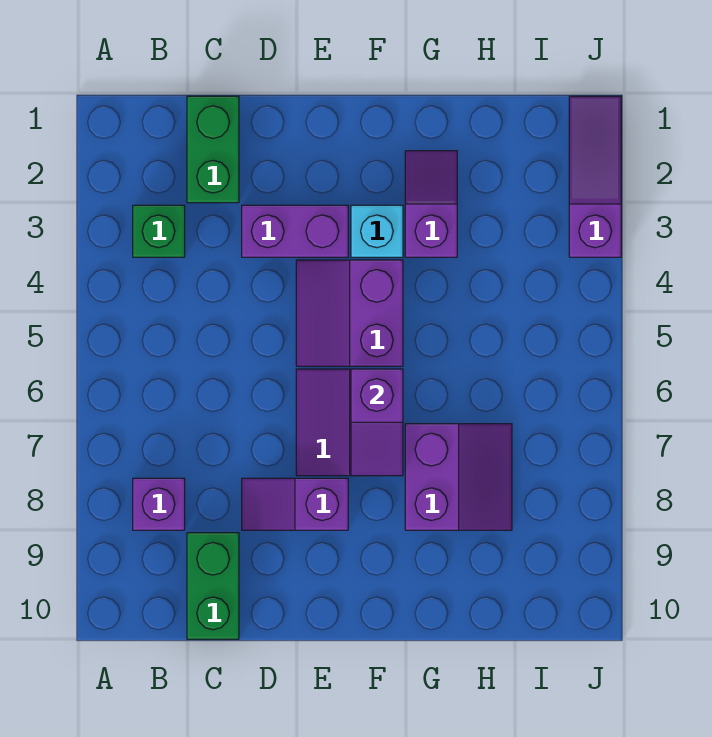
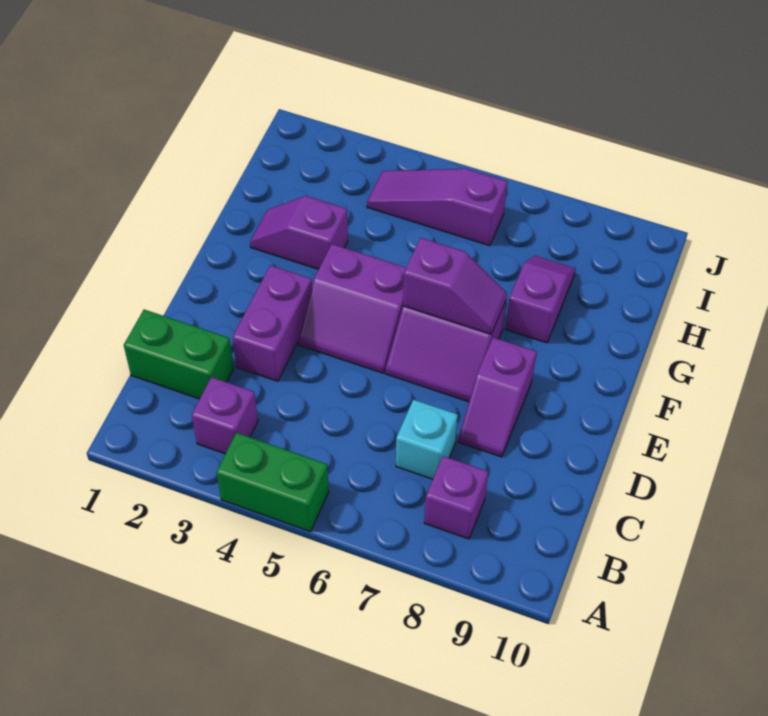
green 1x1 brick [133,205,185,257] -> purple 1x1 brick [192,377,258,454]
green 1x2 brick [187,533,239,639] -> green 1x2 brick moved to [216,433,329,532]
cyan 1x1 brick [351,205,403,257] -> cyan 1x1 brick moved to [396,400,458,479]
purple 2x2 slope [405,424,512,530] -> purple 1x2 slope [505,256,576,343]
purple 1x3 slope [569,96,621,257] -> purple 1x3 slope moved to [367,169,507,246]

